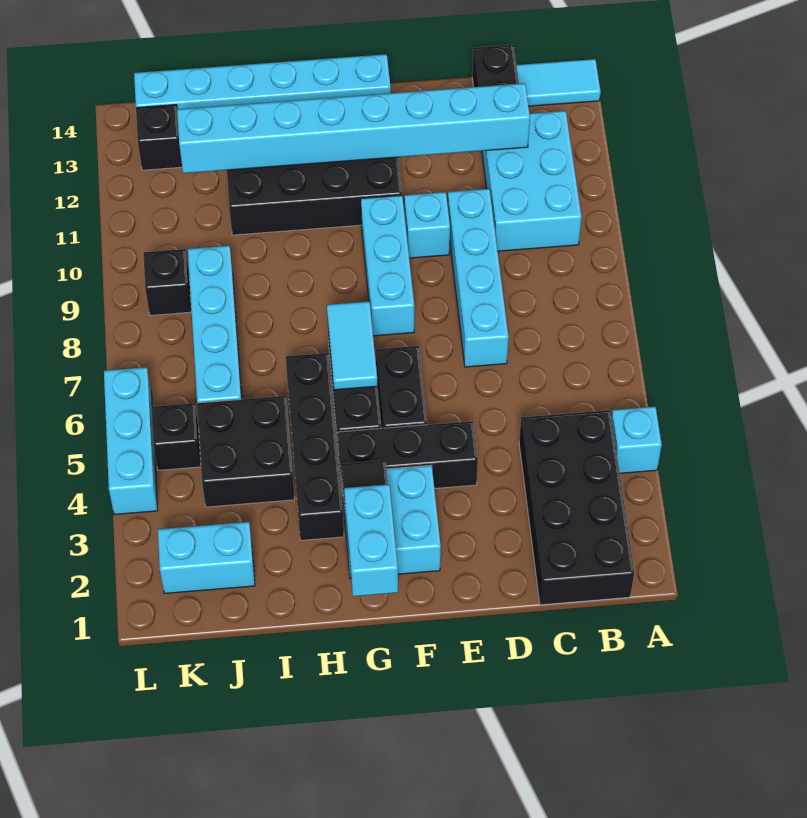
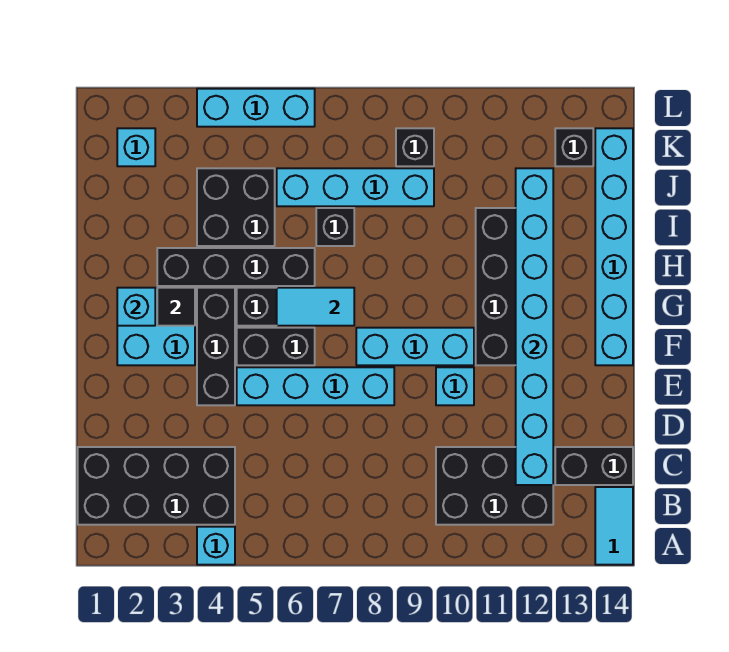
cyan 2x3 brick [482,111,582,251] -> black 2x3 brick [436,447,553,525]
cyan 1x4 brick [448,189,509,367] -> cyan 1x4 brick moved to [237,367,394,405]
cyan 1x2 brick [344,484,398,596] -> cyan 1x1 brick [117,288,155,326]
cyan 1x2 brick [158,522,255,594] -> cyan 1x1 brick [117,128,155,166]
black 1x1 brick [151,403,201,470] -> black 1x1 brick moved to [316,208,354,246]

